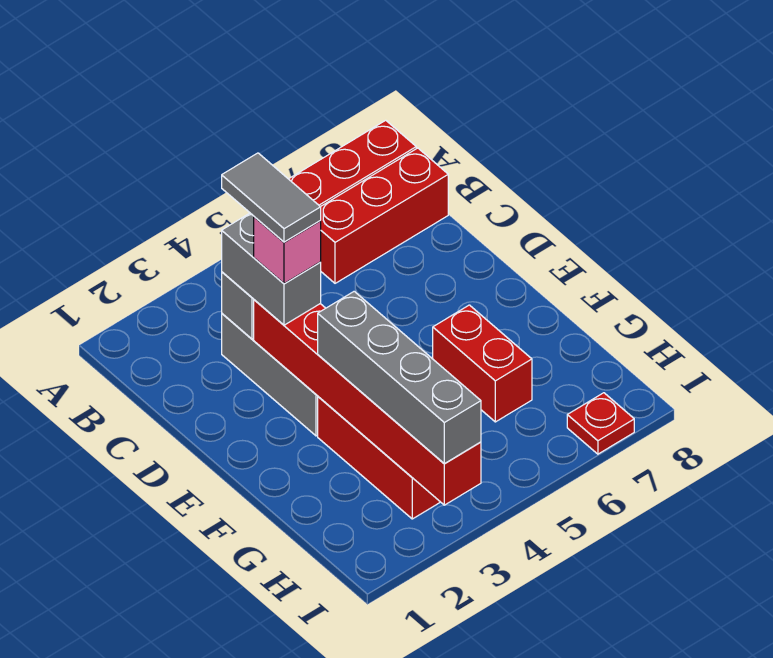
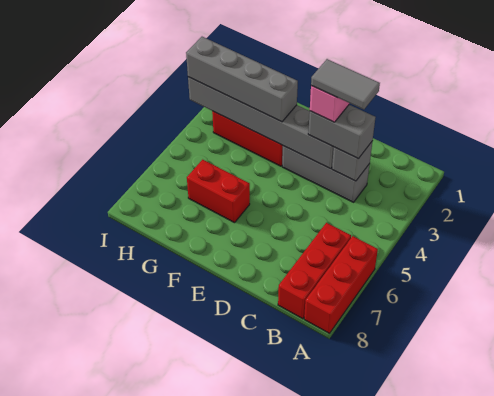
red 1x6 brick [254,300,481,505] -> grey 1x6 brick [188,77,334,169]
red 1x1 plate [567,393,634,454] -> none

